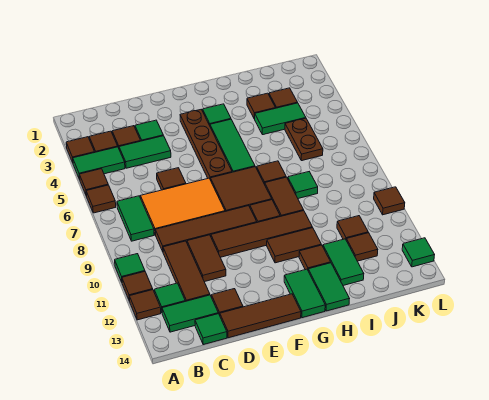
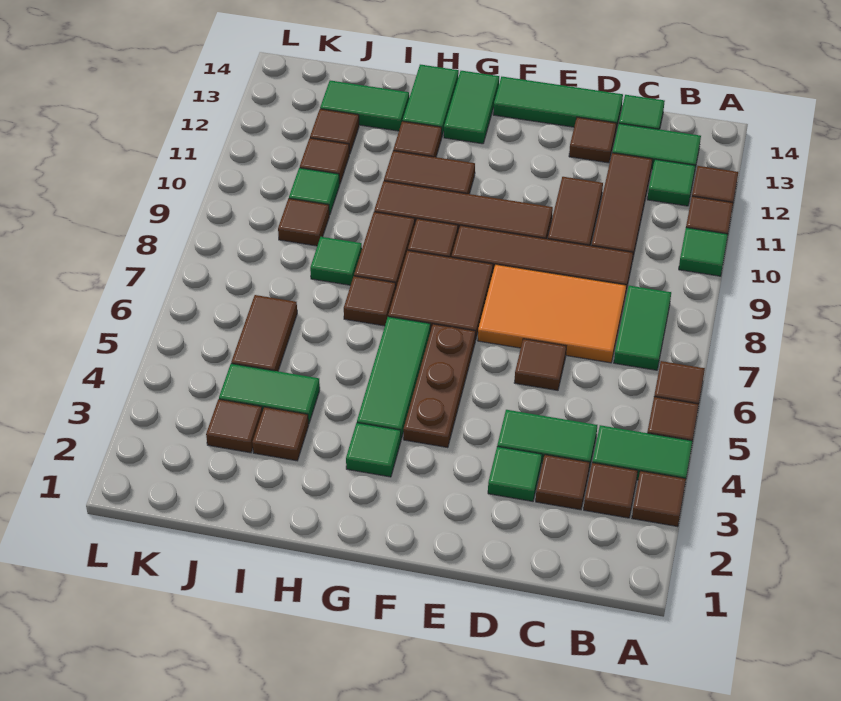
brown 1x3 tile [220,294,301,338] -> green 1x3 tile [493,77,623,130]
brown 1x4 plate [180,110,232,180] -> brown 1x3 plate [404,324,476,448]
green 1x2 tile [323,239,364,286] -> green 1x2 tile turned to [320,81,409,131]
brown 1x2 plate [285,118,323,161] -> brown 1x2 tile [231,295,297,371]
brown 1x1 tile [374,187,405,215] -> brown 1x1 tile moved to [278,199,329,246]
green 1x1 tile [402,238,434,267] -> green 1x1 tile moved to [289,168,340,215]

